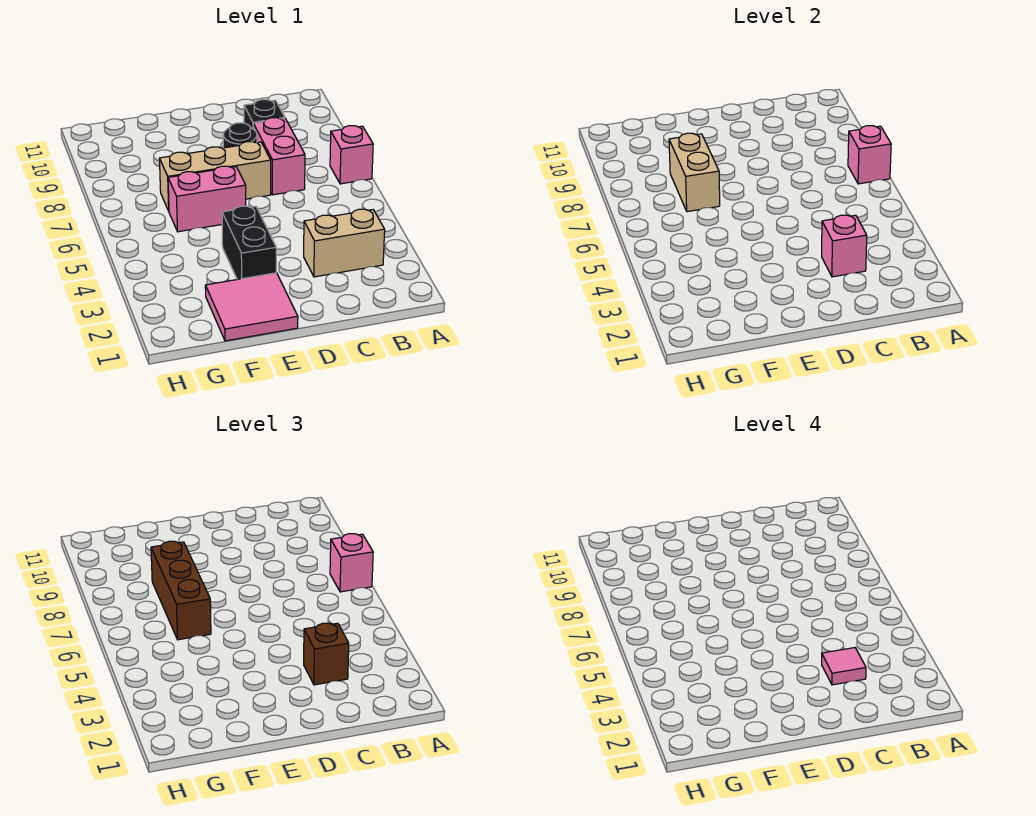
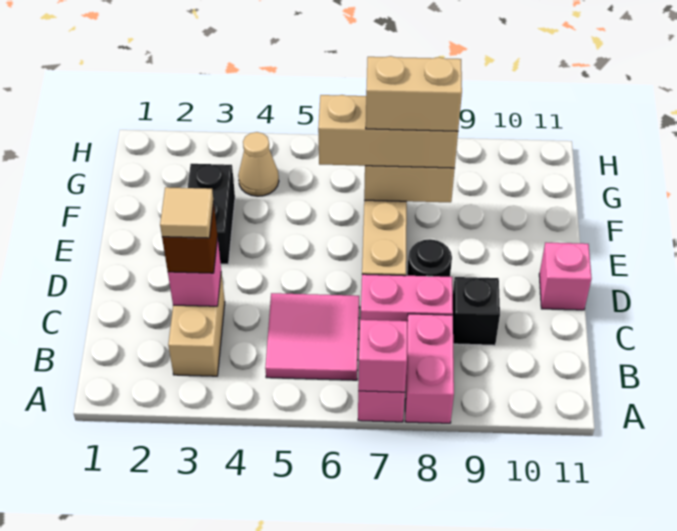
pink 1x1 brick [330,534,373,592] -> pink 1x1 brick moved to [539,242,592,310]
pink 1x1 tile [822,648,866,685] -> tan 1x1 tile [160,187,214,238]
pink 2x2 tile [205,273,298,341] -> pink 2x2 tile moved to [265,293,359,380]
black 1x2 brick [222,206,276,279] -> black 1x2 brick turned to [188,164,235,264]
pink 1x2 brick [168,166,246,232] -> pink 1x2 brick moved to [405,314,454,423]
brown 1x3 brick [151,541,211,640] -> tan 1x3 brick [318,95,458,168]
none -> tan 1x2 brick [366,56,462,131]
none -> tan 1x1 cone [238,132,279,196]

